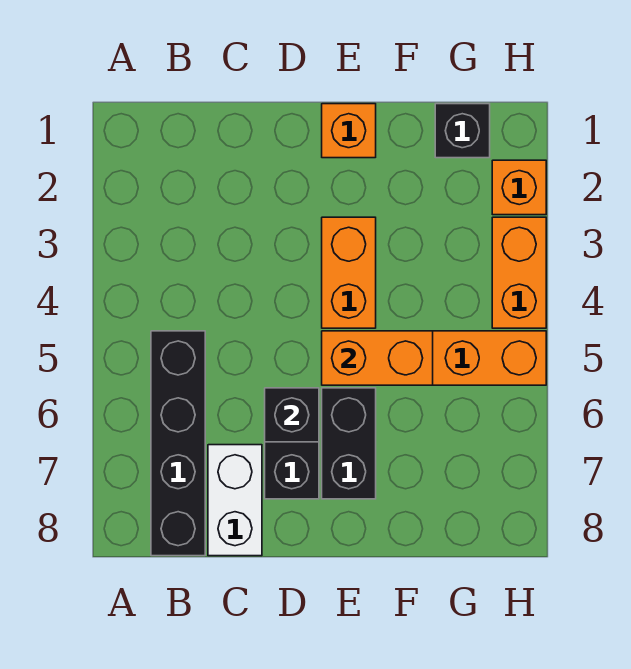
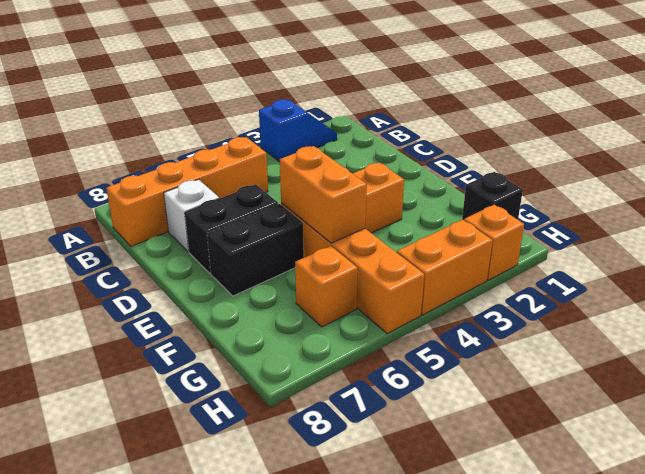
none -> blue 1x2 slope [259,99,337,162]
black 1x4 brick [151,331,205,556] -> orange 1x4 brick [106,137,268,246]
white 1x2 brick [208,445,262,556] -> white 1x1 brick [164,180,219,252]
black 1x1 brick [265,388,319,442] -> none
orange 1x1 brick [322,104,376,158] -> orange 1x1 brick moved to [295,246,358,327]

